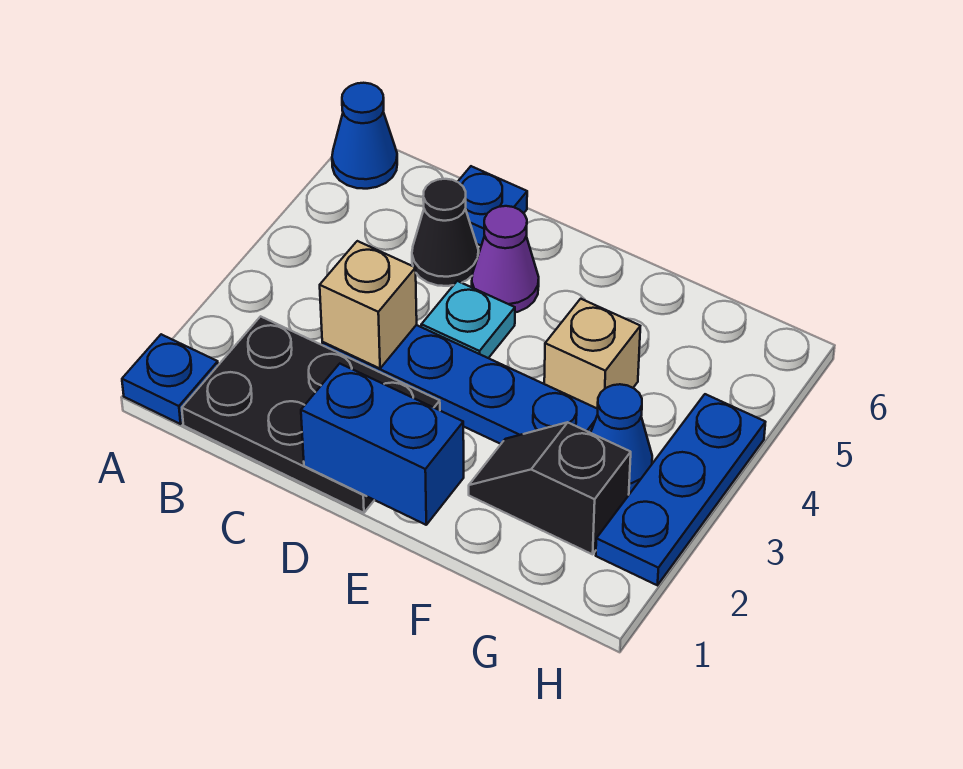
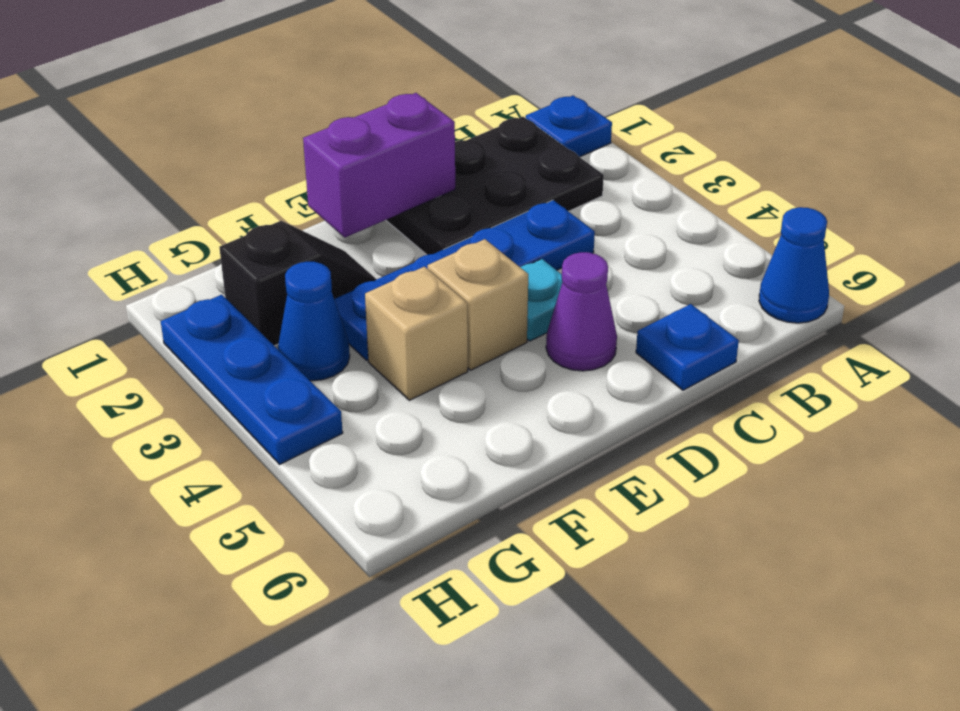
tan 1x1 brick [320,241,417,368] -> tan 1x1 brick moved to [427,239,528,370]
black 1x1 cone [412,179,479,286] -> none
blue 1x2 brick [301,364,464,525] -> purple 1x2 brick [303,93,455,237]

